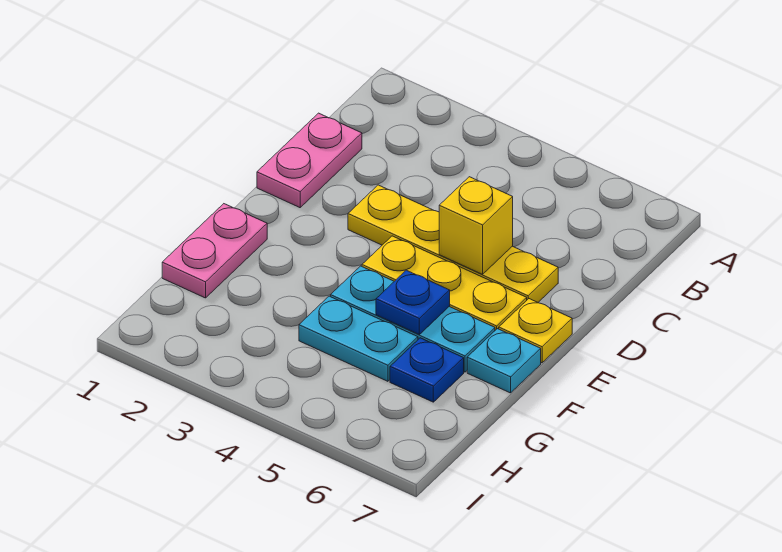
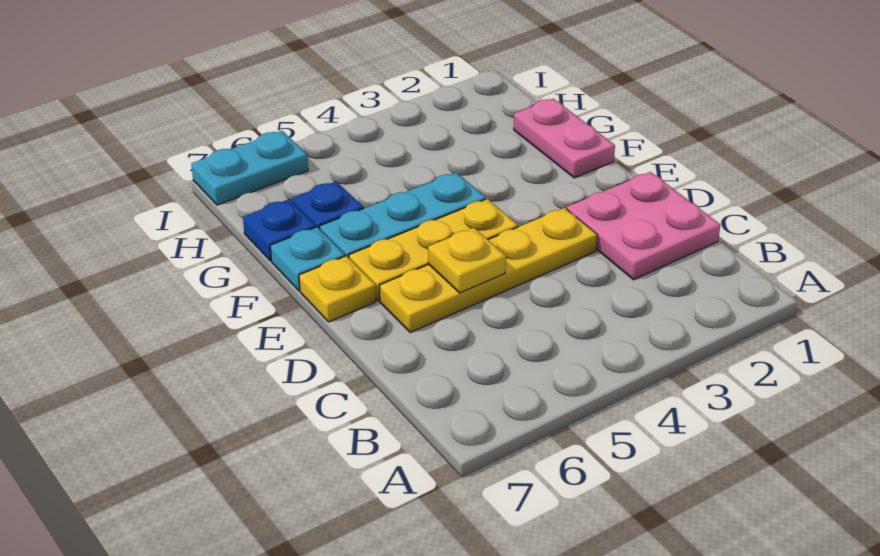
pink 1x2 plate [257,113,362,208] -> pink 2x2 plate [567,172,720,280]
yellow 1x1 brick [439,177,513,274] -> yellow 1x1 plate [428,228,506,293]
blue 1x1 plate [376,270,450,334] -> blue 1x1 plate moved to [243,199,316,261]
cyan 1x2 plate [299,296,418,381] -> cyan 1x2 plate moved to [191,131,308,205]

